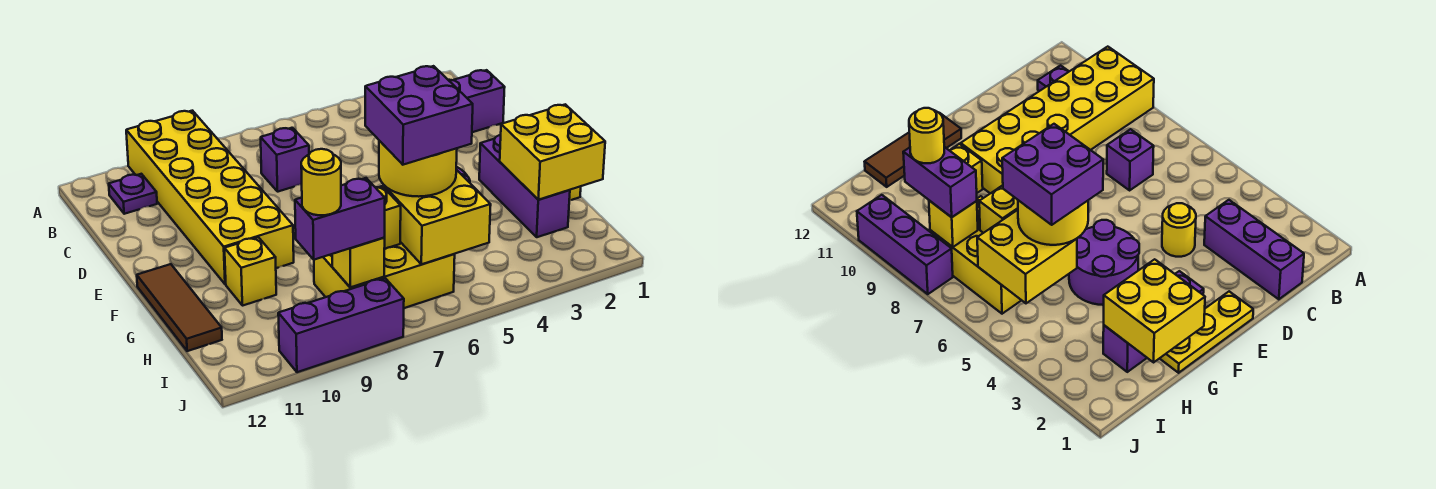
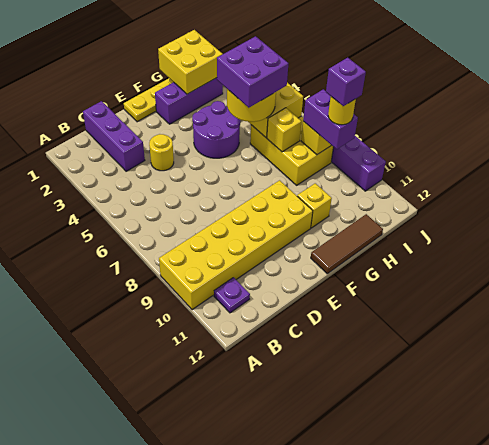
purple 1x1 brick [261,128,309,192] -> purple 1x1 brick moved to [326,58,366,106]

